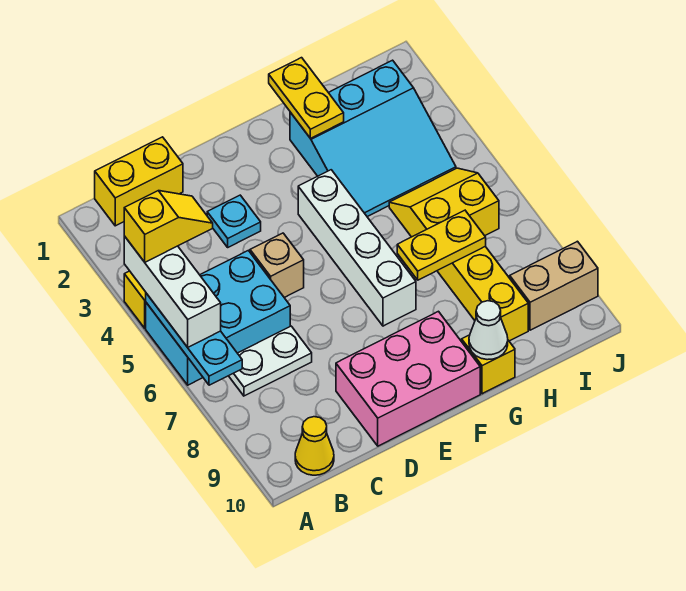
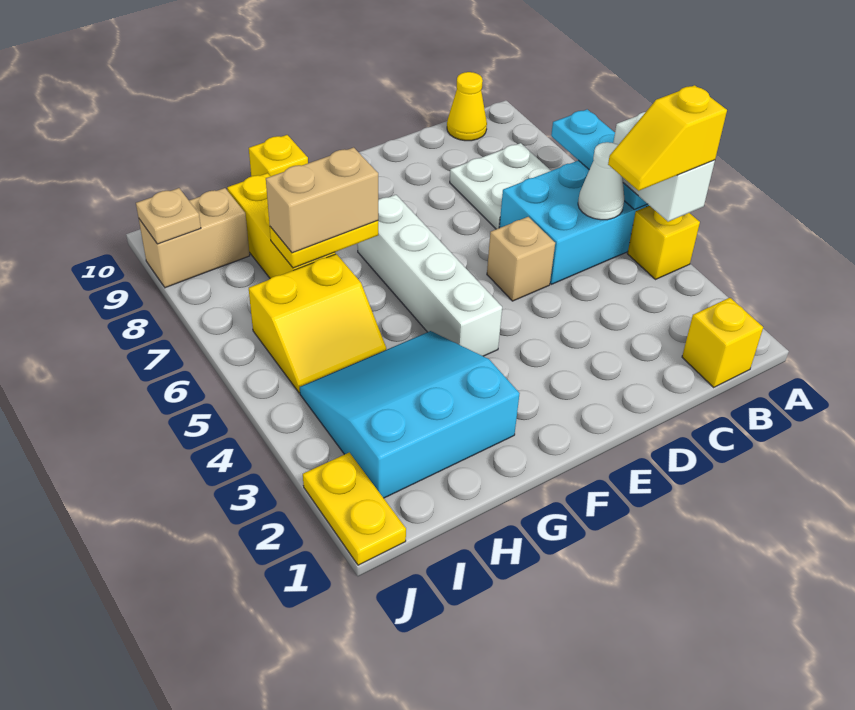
white 1x3 brick [124,236,221,347] -> white 1x2 brick [613,112,715,222]
yellow 1x2 brick [95,137,183,226] -> yellow 1x1 brick [682,298,763,387]
white 1x2 plate [229,326,312,396] -> white 2x2 plate [450,143,551,229]
cyan 1x1 plate [207,195,261,247] -> none
pink 2x3 brick [336,311,480,446] -> none
yellow 1x2 plate [269,58,344,139] -> yellow 1x2 plate moved to [303,453,406,565]
none -> tan 1x2 brick [266,147,378,253]
white 1x1 cone [469,301,508,360] -> white 1x1 cone moved to [578,142,624,220]
none -> tan 1x1 plate [136,188,201,244]

